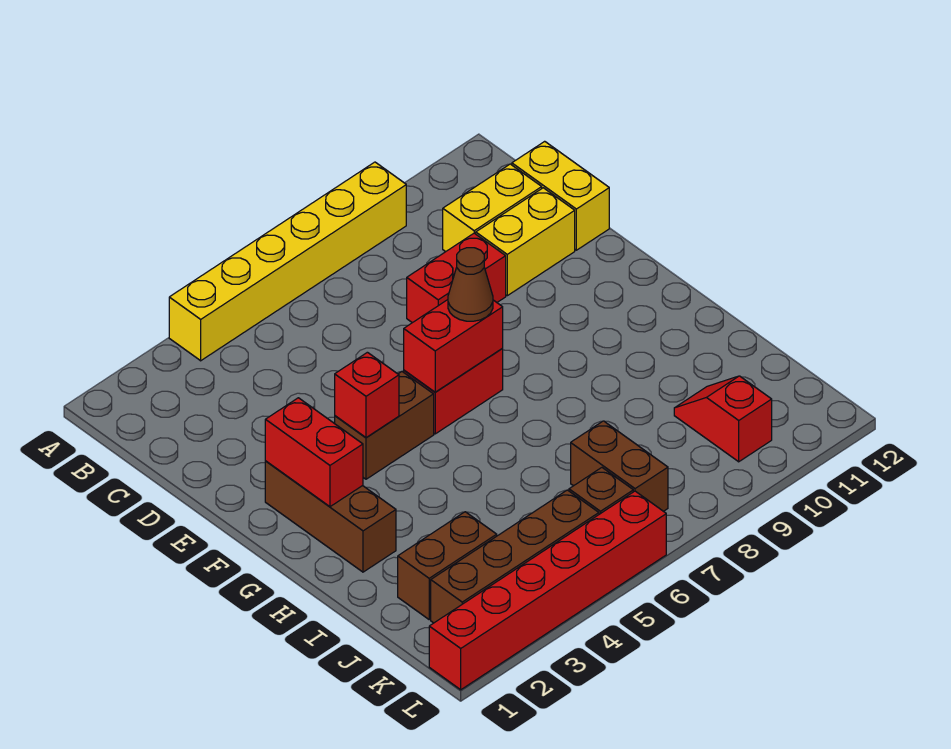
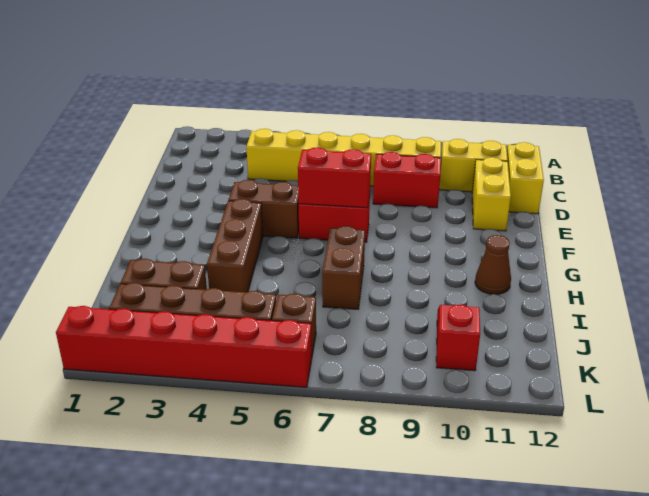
yellow 1x6 brick [169,162,406,361] -> yellow 1x6 brick moved to [246,129,441,186]
yellow 1x2 brick [476,188,575,296] -> yellow 1x2 brick turned to [472,157,511,231]
brown 1x3 brick [265,461,396,572] -> brown 1x3 brick moved to [207,199,263,292]
red 1x2 brick [265,398,363,507] -> none
red 1x1 brick [335,352,399,438] -> none
brown 1x1 cone [448,248,493,321] -> brown 1x1 cone moved to [475,235,511,294]
brown 1x2 brick [571,421,668,511] -> brown 1x2 brick moved to [322,226,365,309]

